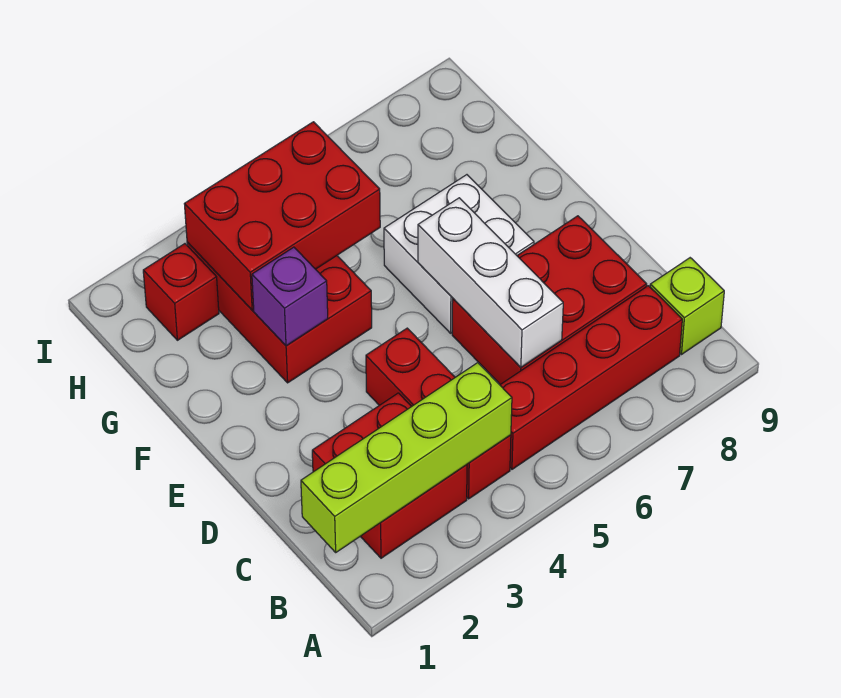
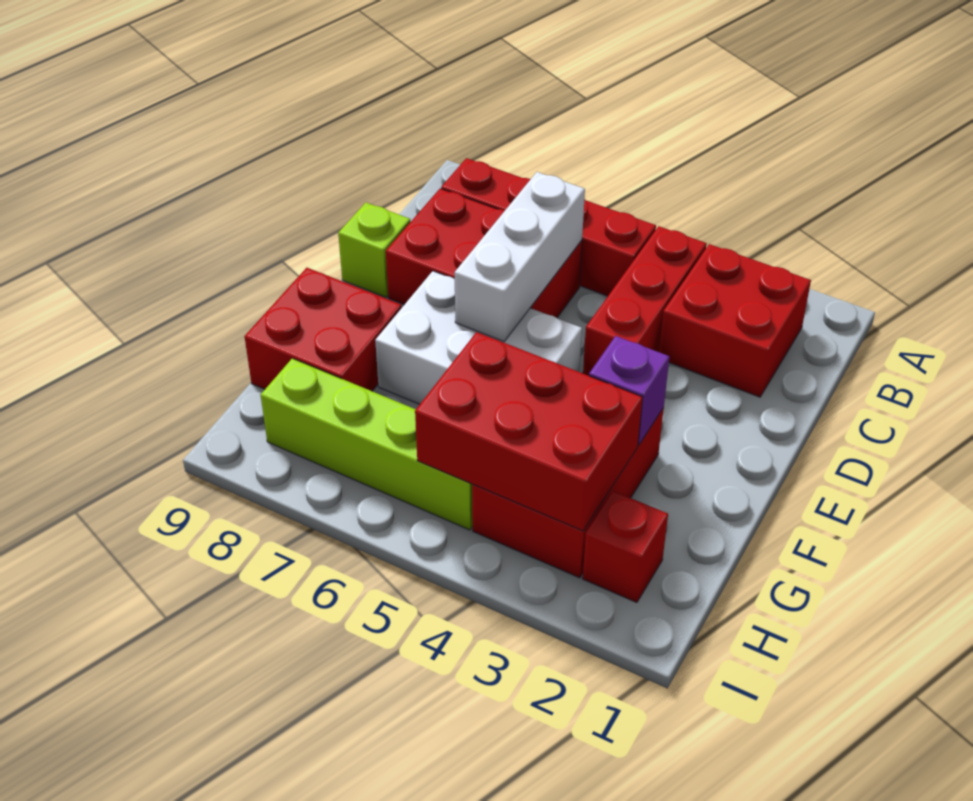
lime 1x4 brick [301,363,512,552] -> lime 1x4 brick moved to [261,358,473,530]
lime 1x1 brick [650,258,724,354] -> lime 1x1 brick moved to [338,203,410,297]
white 2x2 brick [384,175,534,333] -> white 2x3 brick [375,271,582,404]
none -> red 2x2 brick [244,268,402,391]

